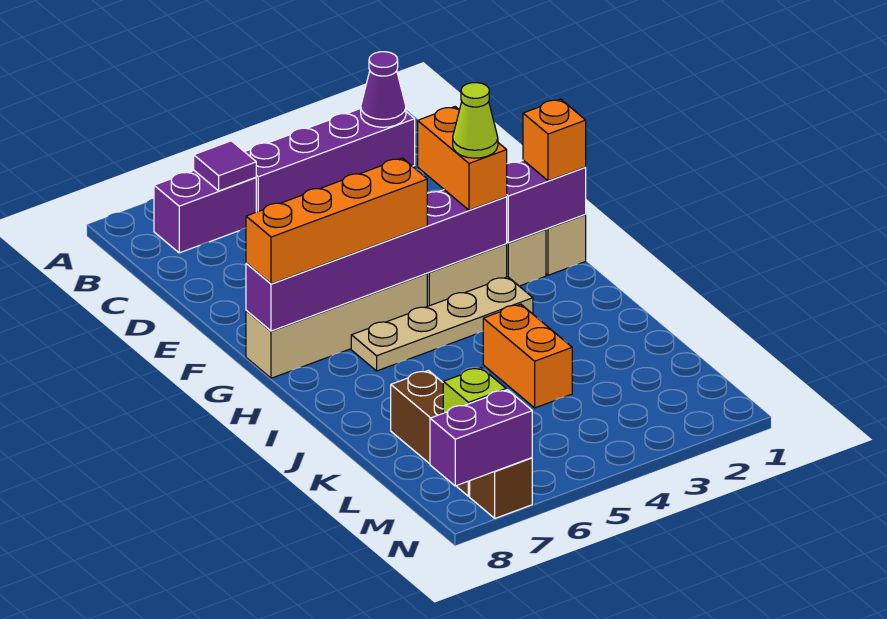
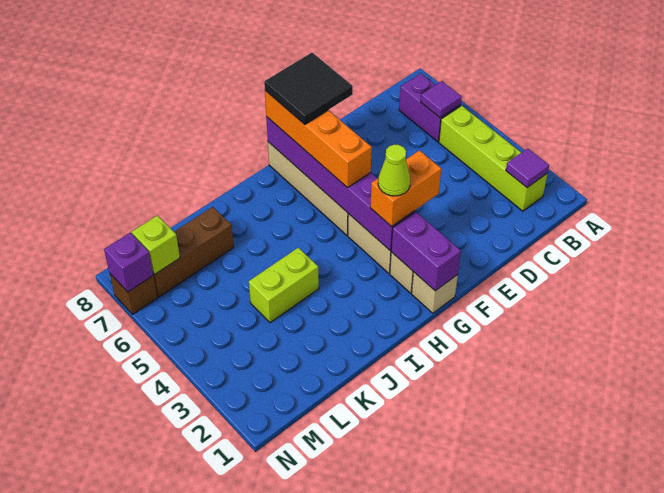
purple 1x4 brick [245,108,415,212] -> lime 1x4 brick [439,106,548,211]
purple 1x1 cone [361,52,406,127] -> purple 1x1 tile [506,148,549,188]
none -> black 2x2 tile [264,53,353,124]
orange 1x1 brick [523,99,586,181] -> none
tan 1x4 plate [351,277,533,371] -> none
orange 1x2 brick [483,304,572,408] -> lime 1x2 brick [249,248,319,323]
purple 1x2 brick [430,390,532,486] -> purple 1x1 brick [104,233,153,292]

